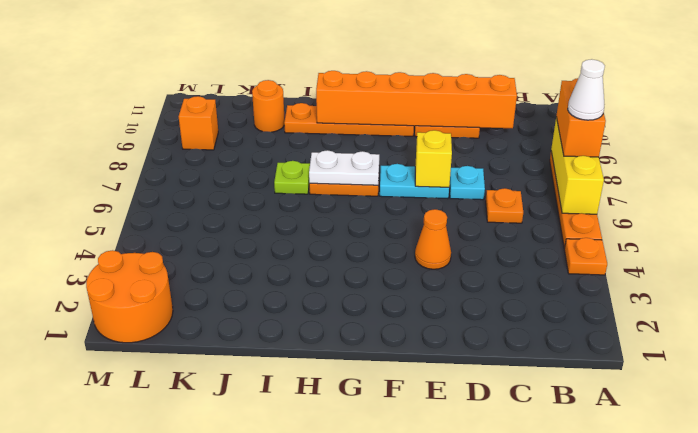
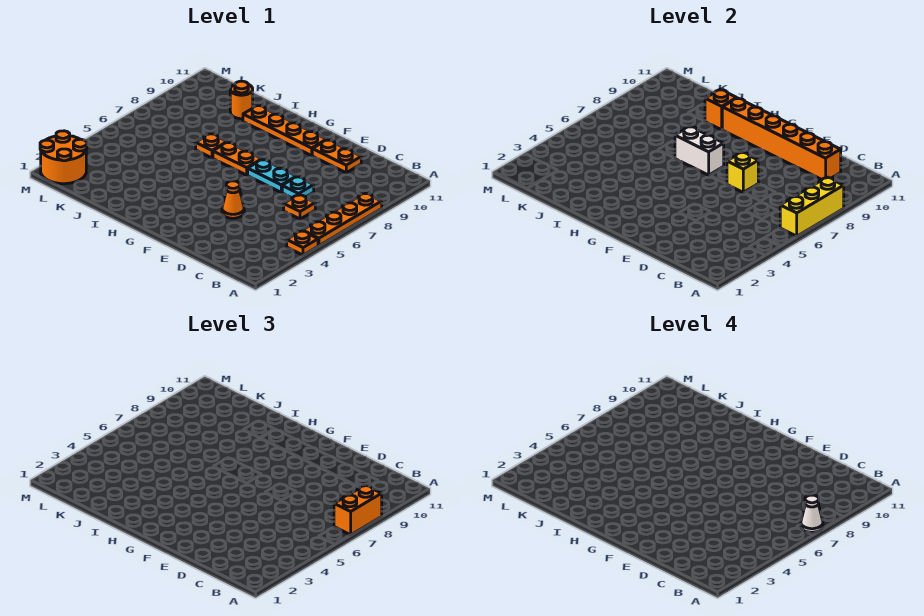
white 1x2 plate [309,150,379,185] -> white 1x2 brick [675,126,724,175]
lime 1x1 plate [274,161,310,194] -> orange 1x1 plate [196,133,227,158]
orange 1x1 brick [179,96,218,150] -> orange 1x1 brick moved to [705,89,737,130]

